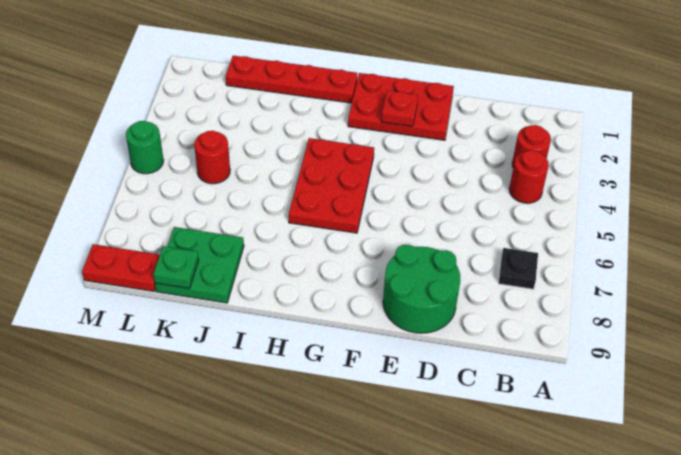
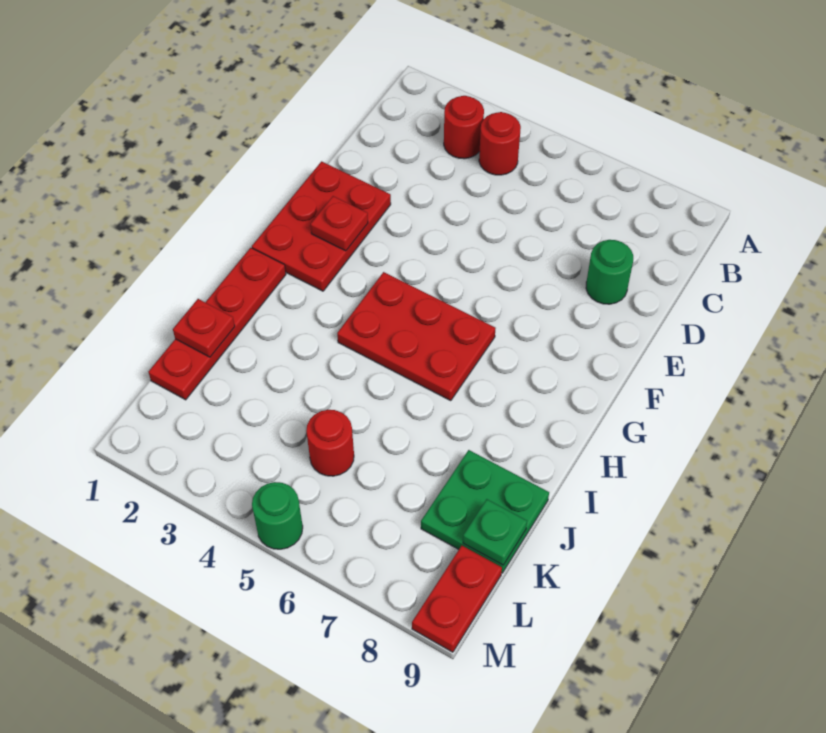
black 1x1 plate [499,248,538,289] -> none
green 2x2 round brick [383,245,460,333] -> green 1x1 round brick [586,240,633,304]
none -> red 1x1 plate [173,299,235,357]

